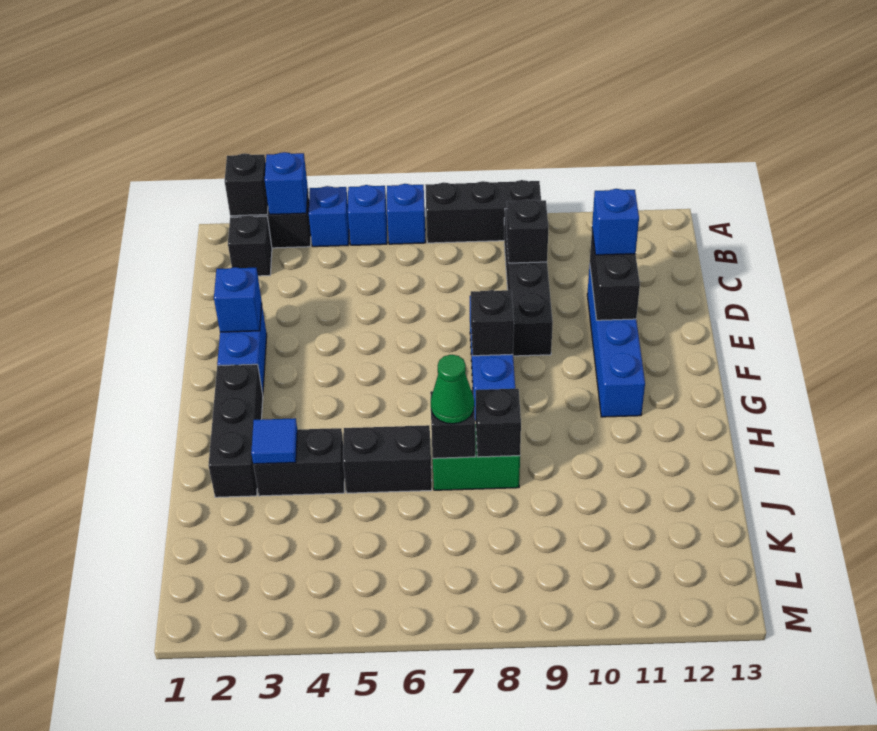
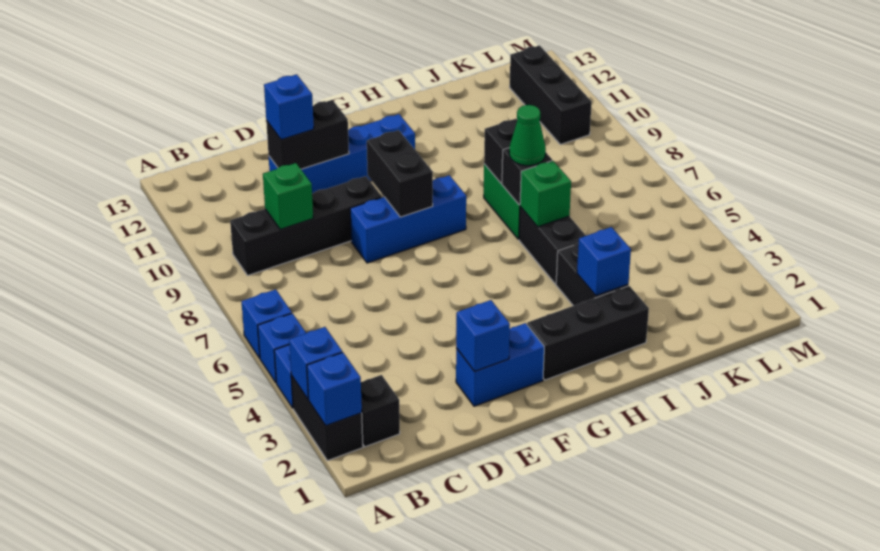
black 1x1 brick [225,153,268,216] -> blue 1x1 brick [307,352,362,426]
black 1x3 brick [425,180,541,243] -> black 1x3 brick moved to [510,45,592,144]
black 1x1 brick [507,199,548,263] -> green 1x1 brick [263,163,313,230]
black 1x1 brick [471,290,514,356] -> black 1x2 brick [367,130,433,217]
blue 1x1 tile [251,418,297,464] -> blue 1x1 brick [577,227,631,296]
none -> green 1x1 brick [520,161,571,227]

